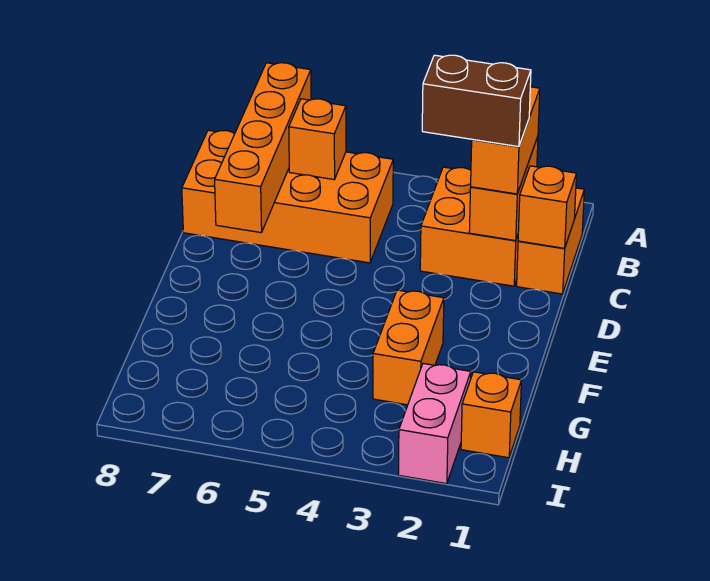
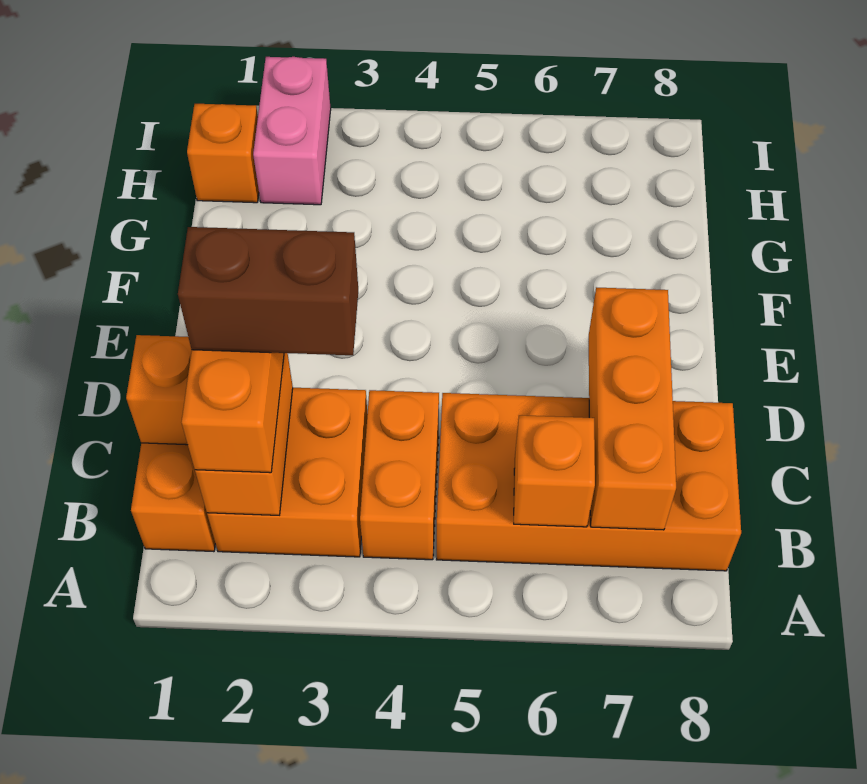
orange 1x4 brick [215,63,311,233] -> orange 1x3 brick [589,287,676,530]
orange 1x2 brick [373,290,444,405] -> orange 1x2 brick moved to [360,390,439,560]

